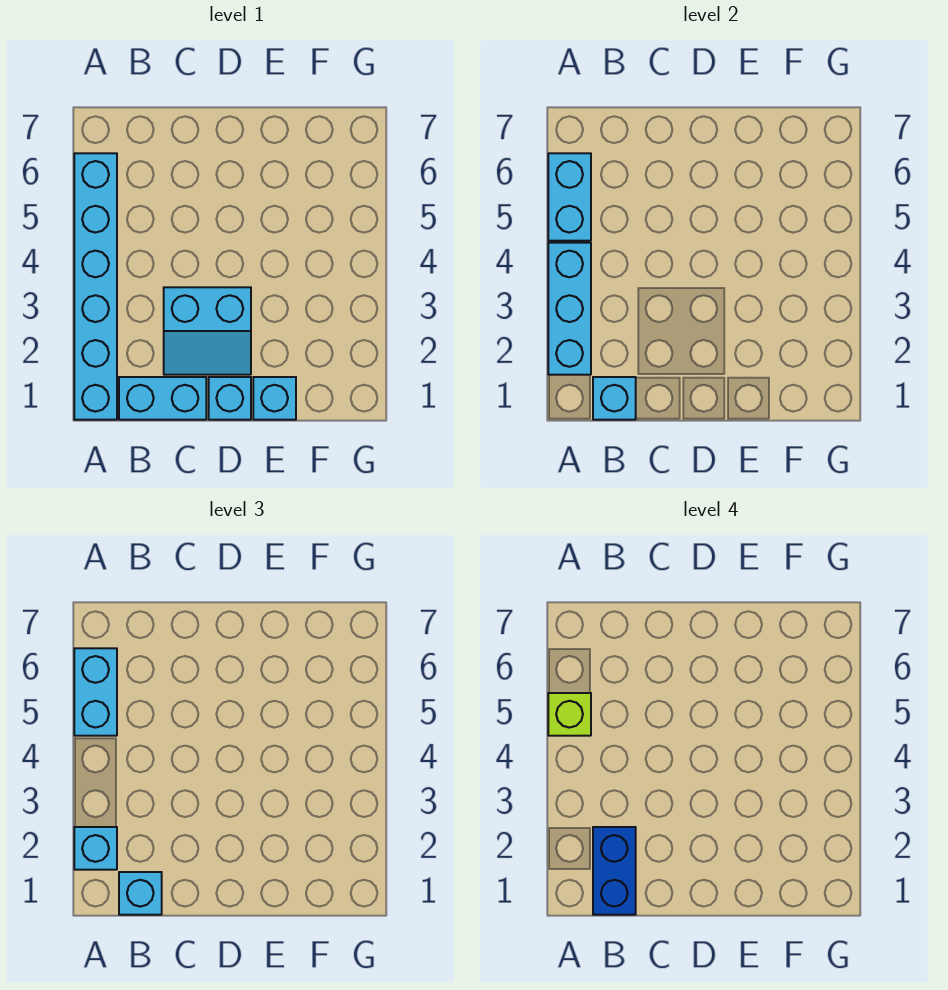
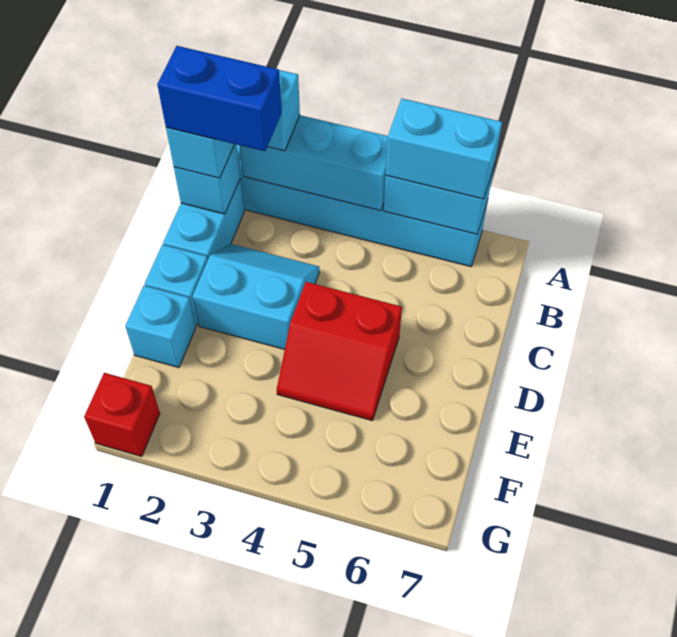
lime 1x1 brick [548,693,591,736] -> none
cyan 2x2 slope [164,287,251,375] -> cyan 2x2 slope turned to [193,244,319,349]
none -> red 2x2 slope [277,282,402,420]
none -> red 1x1 brick [84,373,160,456]

